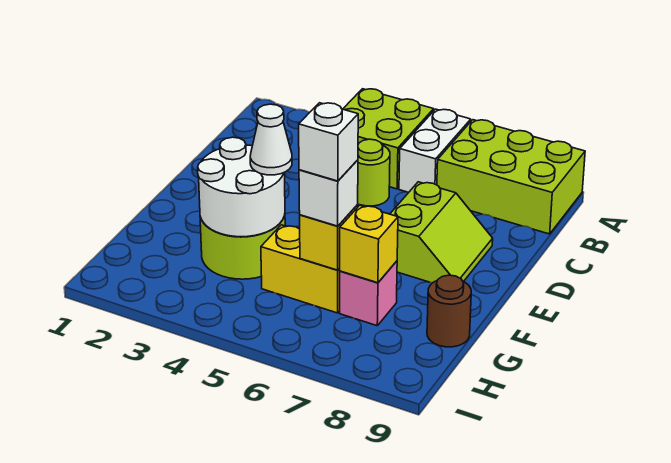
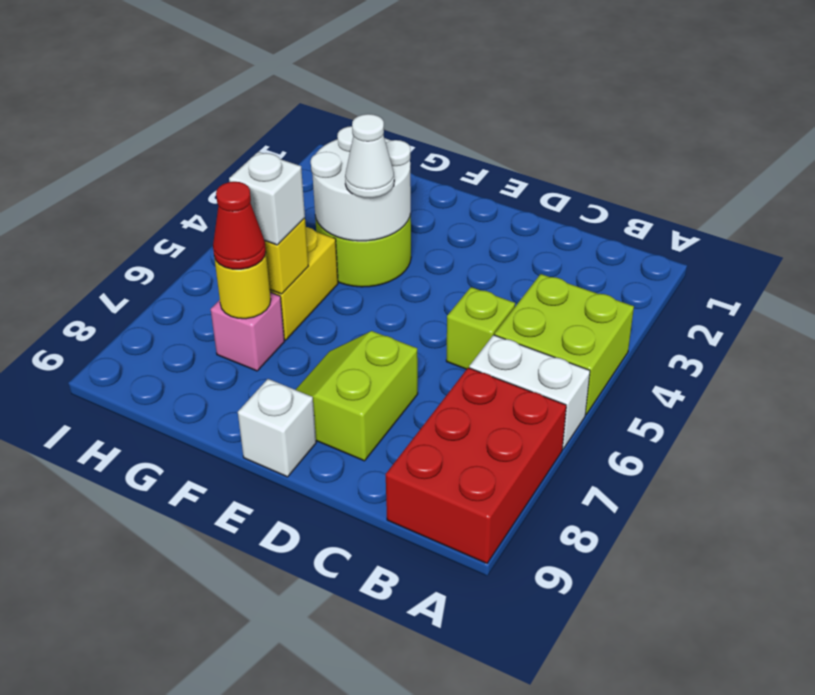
lime 2x3 brick [437,120,585,234] -> red 2x3 brick [386,368,566,563]
lime 1x1 round brick [358,139,390,206] -> lime 1x1 brick [446,287,515,369]
lime 2x2 slope [390,182,493,283] -> lime 2x2 slope turned to [296,331,418,461]
white 1x1 brick [299,103,358,181] -> white 1x1 brick moved to [238,379,316,477]
yellow 1x1 brick [339,205,398,283] -> yellow 1x1 round brick [214,253,271,319]
none -> red 1x1 cone [213,182,266,269]
brown 1x1 round brick [427,275,471,347] -> none

